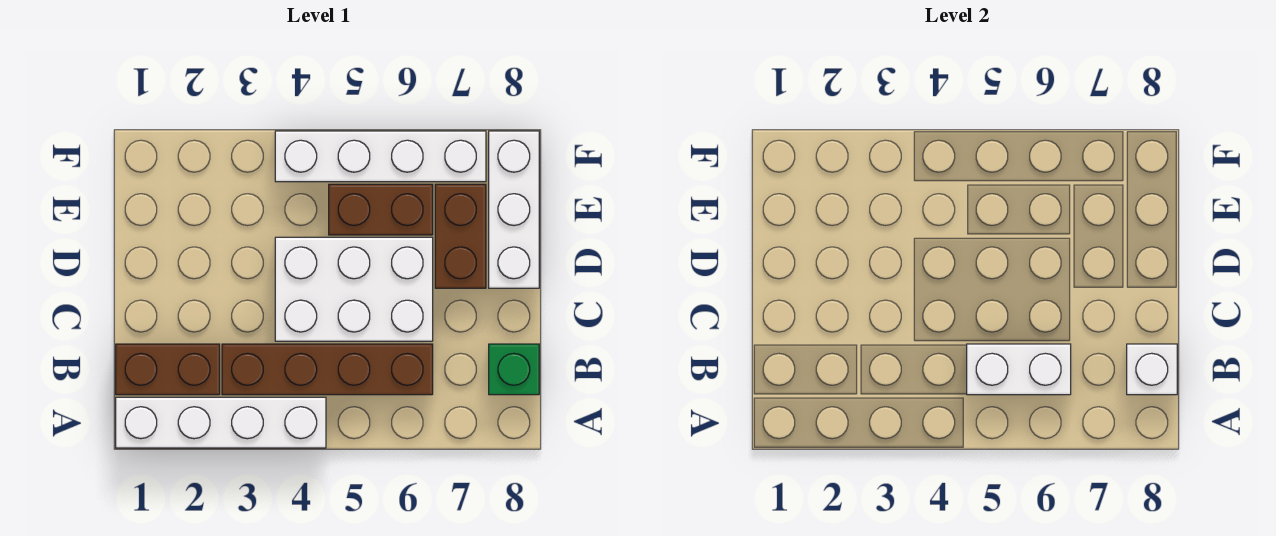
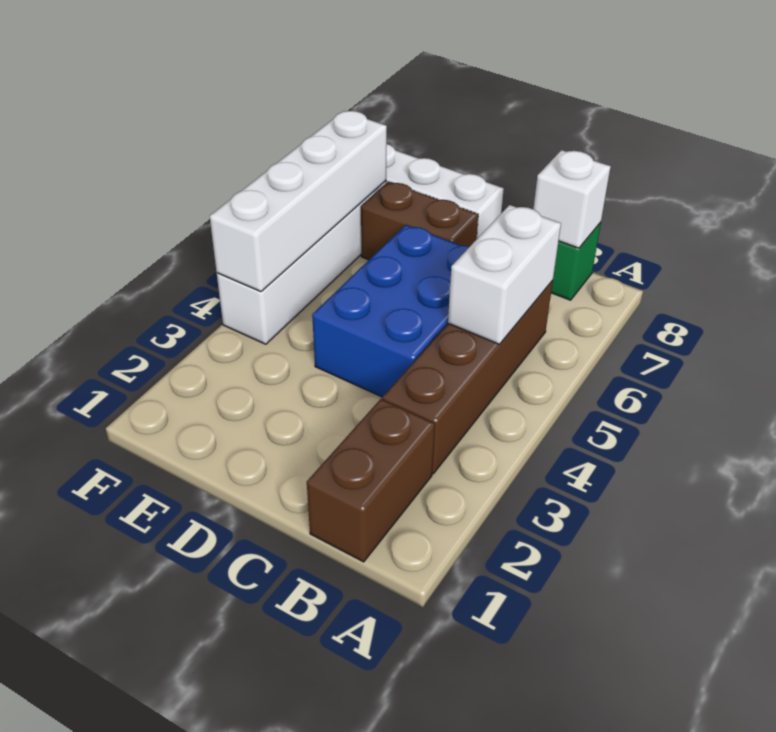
white 1x4 brick [116,397,326,448] -> white 1x4 brick moved to [210,111,387,291]
white 2x3 brick [275,237,433,341] -> blue 2x3 brick [312,225,470,397]
brown 1x2 brick [329,184,433,235] -> none

